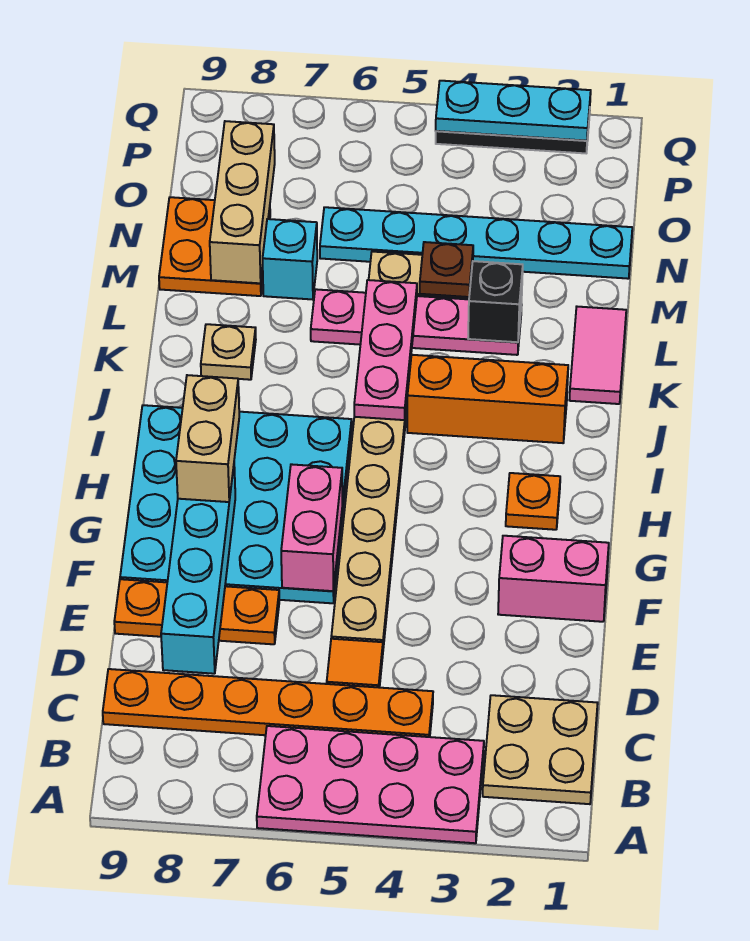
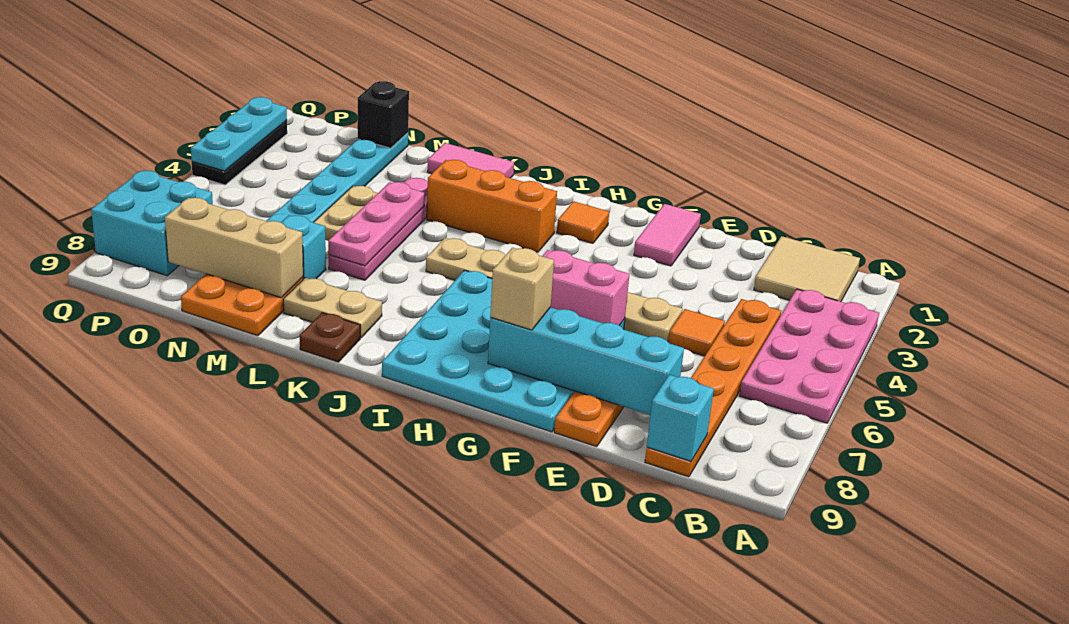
tan 2x2 plate [483,695,598,804] -> tan 2x2 tile [754,236,860,302]
none -> cyan 1x1 brick [647,375,714,461]
pink 1x2 brick [498,536,609,622] -> pink 1x2 tile [634,204,701,266]
tan 1x2 brick [176,375,239,502] -> tan 1x1 brick [490,248,554,330]
orange 1x1 plate [506,473,560,530] -> orange 1x1 tile [557,201,609,243]
orange 1x3 brick [407,355,568,443] -> orange 1x3 brick turned to [427,160,557,252]
pink 1x3 plate [354,280,417,420] -> pink 1x3 plate turned to [328,182,425,266]
tan 1x1 plate [201,324,256,380] -> tan 1x2 plate [283,278,382,338]
black 1x1 brick [468,261,523,342] -> black 1x1 brick moved to [358,81,409,148]
brown 1x1 plate [420,242,473,297] -> brown 1x1 plate moved to [300,313,360,362]
none -> cyan 2x2 brick [91,171,213,276]

